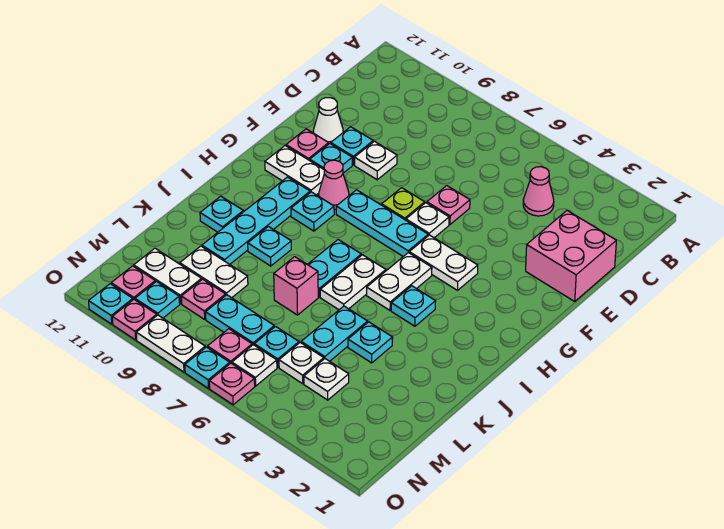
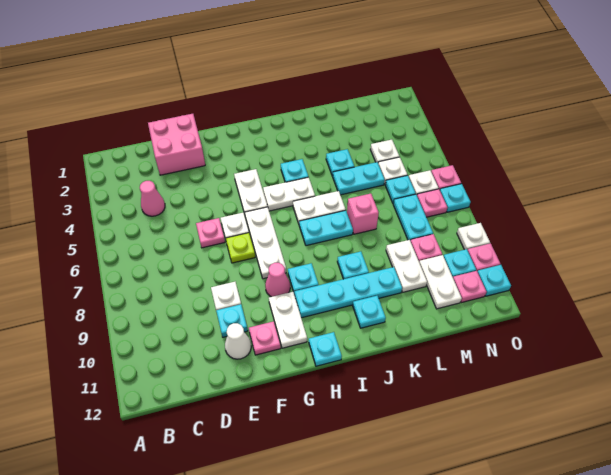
cyan 1x1 plate [310,143,352,173] -> cyan 1x1 plate moved to [309,332,342,366]
cyan 1x3 plate [336,190,428,257] -> white 1x3 plate [245,207,286,279]
white 1x2 plate [136,315,205,372] -> white 1x1 plate [457,223,490,250]

